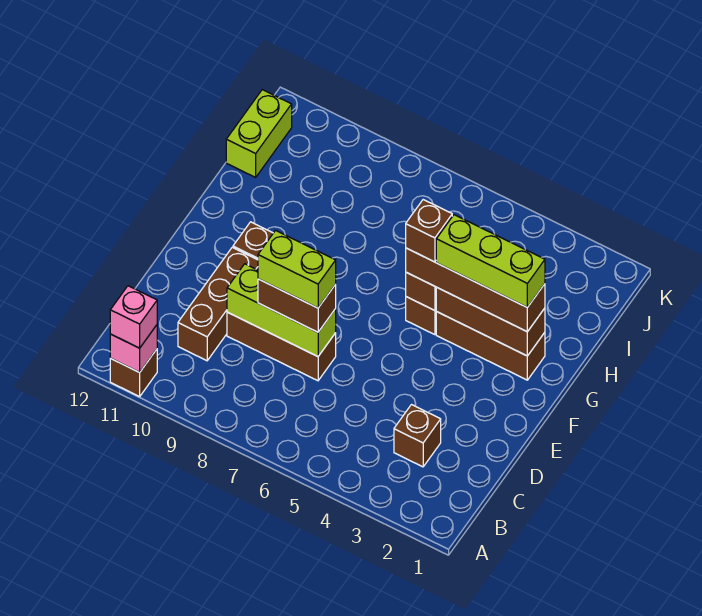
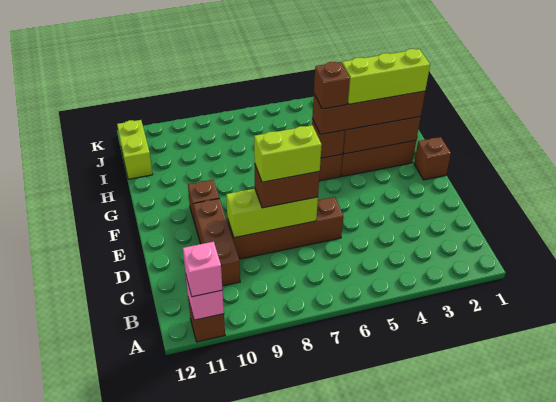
brown 1x1 brick [394,405,441,467] -> brown 1x1 brick moved to [414,137,451,180]
brown 1x3 brick [227,312,336,381] -> brown 1x4 brick [227,197,343,259]

